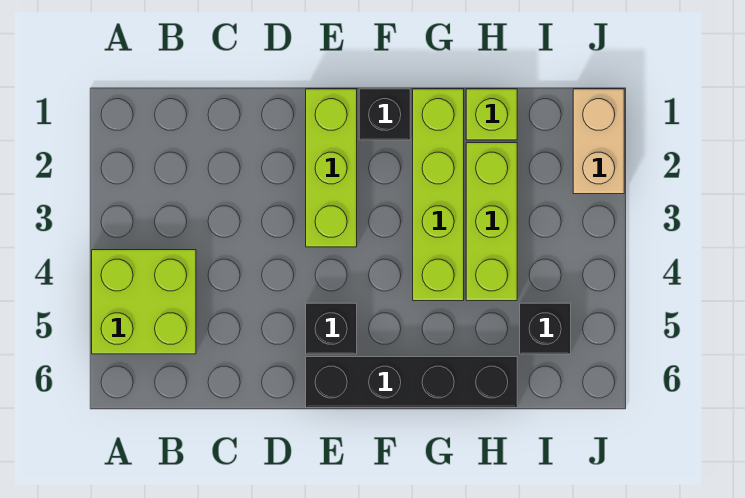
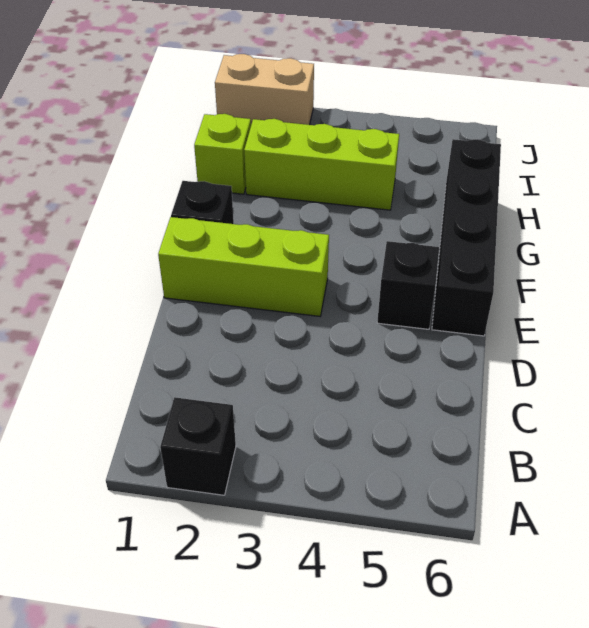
lime 2x2 brick [92,250,196,354] -> none
lime 1x4 brick [413,89,464,301] -> none
black 1x1 brick [520,303,571,354] -> black 1x1 brick moved to [160,397,236,495]

